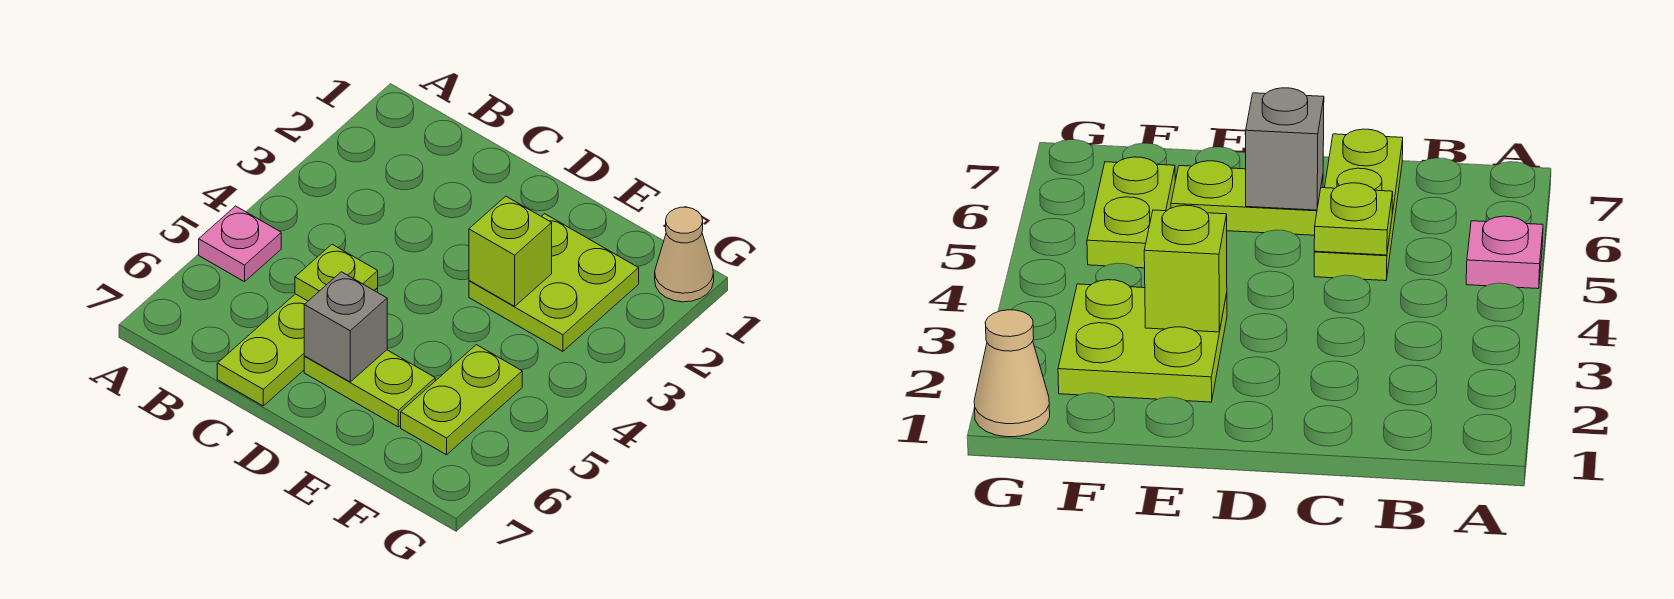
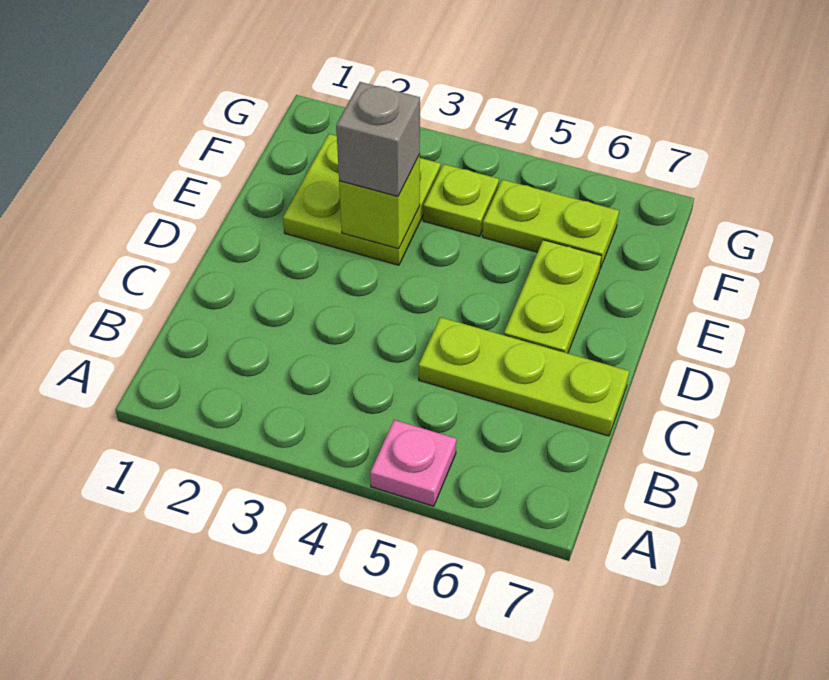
lime 1x1 plate [295,244,378,301] -> lime 1x1 plate moved to [423,164,499,236]
grey 1x1 brick [304,272,387,382] -> grey 1x1 brick moved to [336,82,420,196]
tan 1x1 cone [655,207,714,302] -> none

